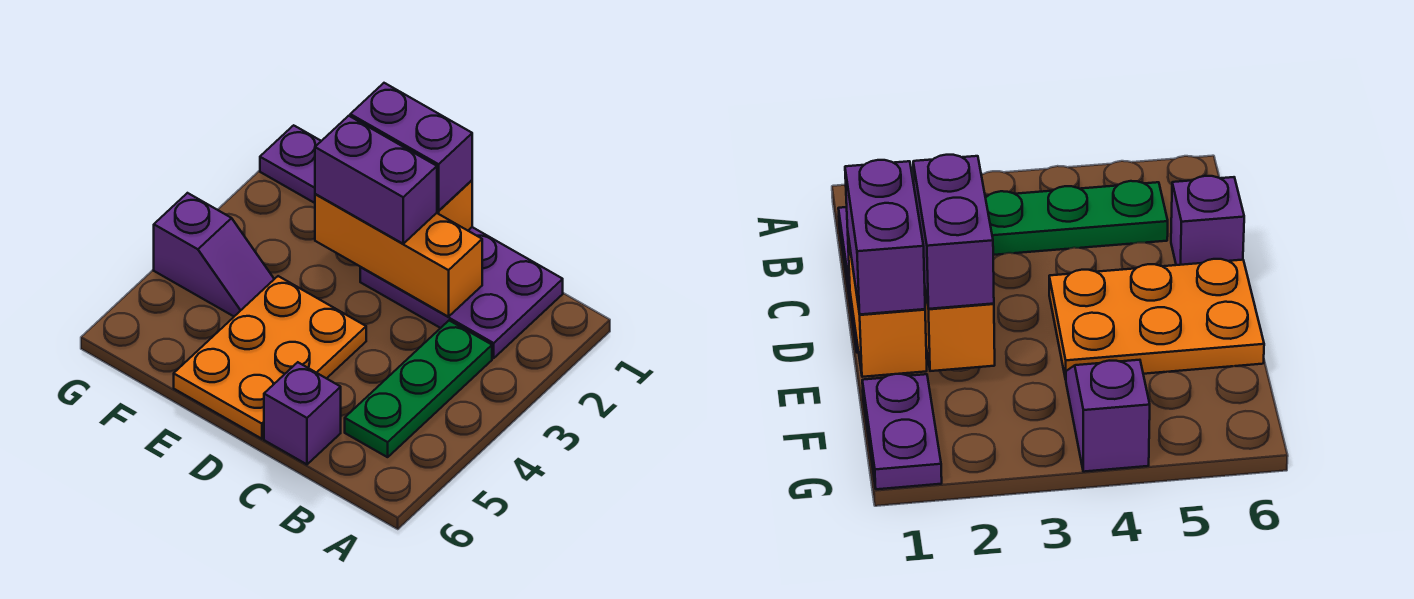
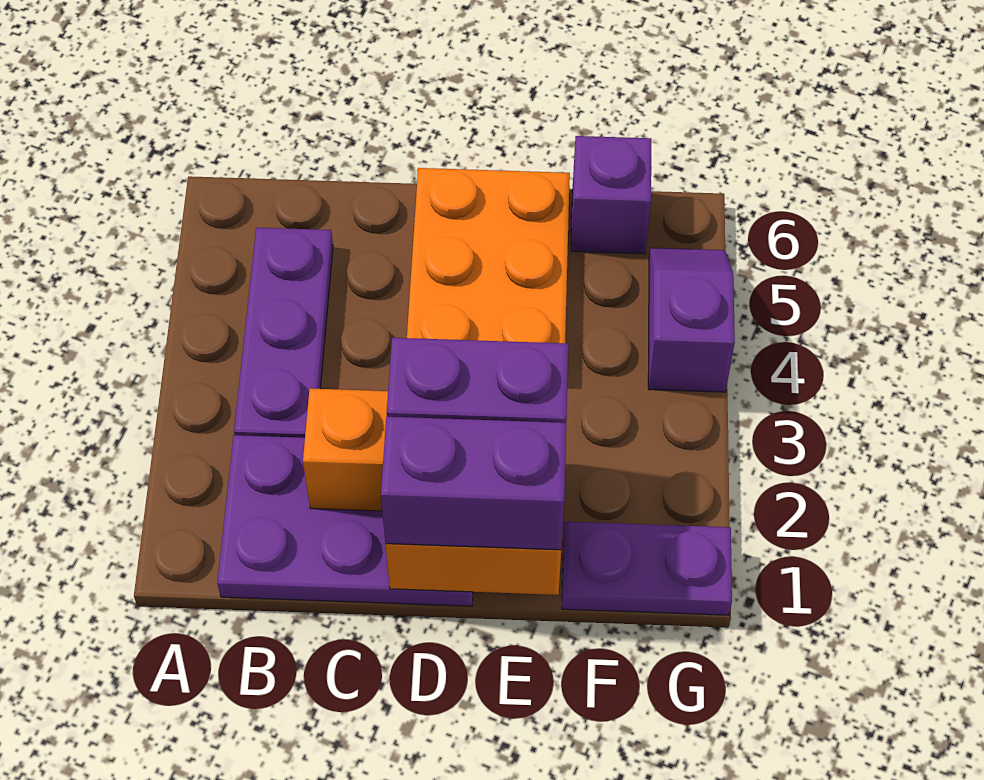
green 1x3 plate [345,321,492,457] -> purple 1x3 plate [234,228,333,438]
purple 1x1 brick [264,362,341,464] -> purple 1x1 brick moved to [571,136,651,254]
purple 1x2 slope [154,193,274,316] -> purple 1x2 slope turned to [648,248,735,392]

